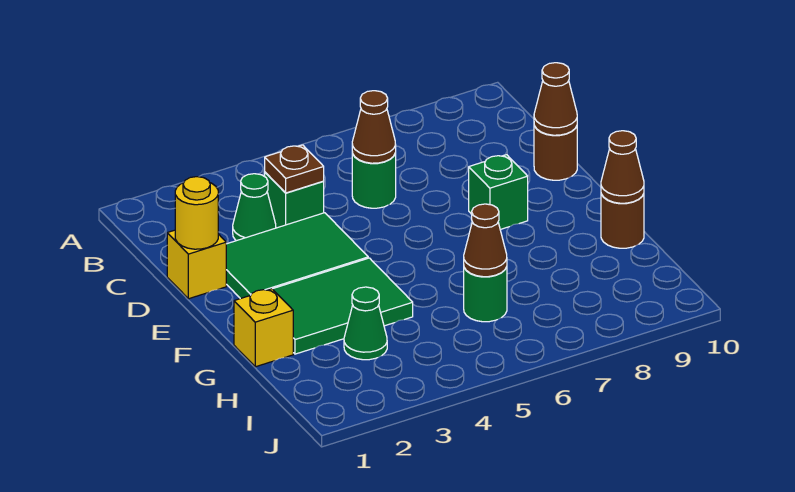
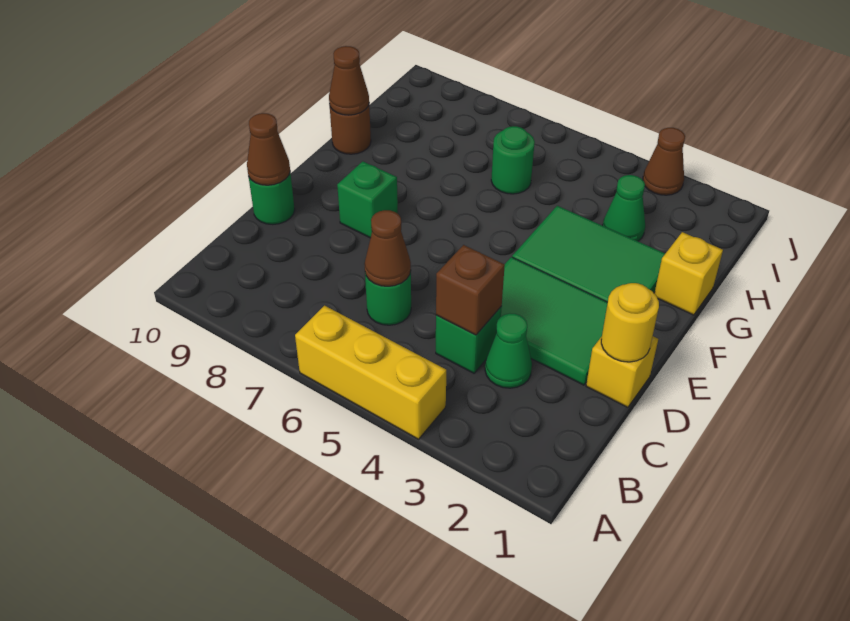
none -> yellow 1x3 brick [295,306,446,439]
brown 1x1 plate [265,145,324,193] -> brown 1x1 brick [436,245,505,335]
brown 1x1 round brick [534,126,577,180] -> green 1x1 round brick [249,173,295,225]
brown 1x1 cone [464,204,507,277] -> brown 1x1 cone moved to [643,128,685,195]

